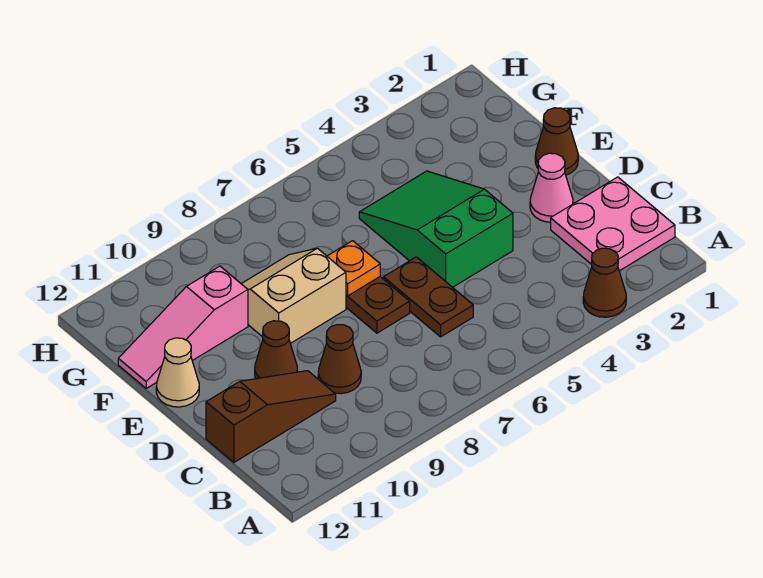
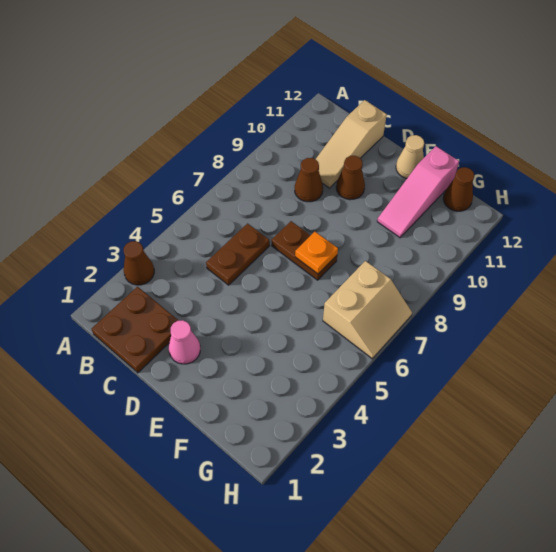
pink 2x2 plate [551,177,675,271] -> brown 2x2 plate [92,287,179,373]
brown 1x2 plate [384,257,473,337] -> brown 1x2 plate turned to [206,224,270,285]
brown 1x3 slope [206,371,336,462] -> tan 1x3 slope [316,100,387,188]
green 2x3 slope [359,171,513,287] -> none
brown 1x1 cone [535,108,578,175] -> brown 1x1 cone moved to [443,167,474,211]
tan 2x2 slope [242,248,346,343] -> tan 2x2 slope moved to [323,261,412,359]
pink 1x3 slope [118,266,248,388] -> pink 1x3 slope turned to [377,146,459,238]

